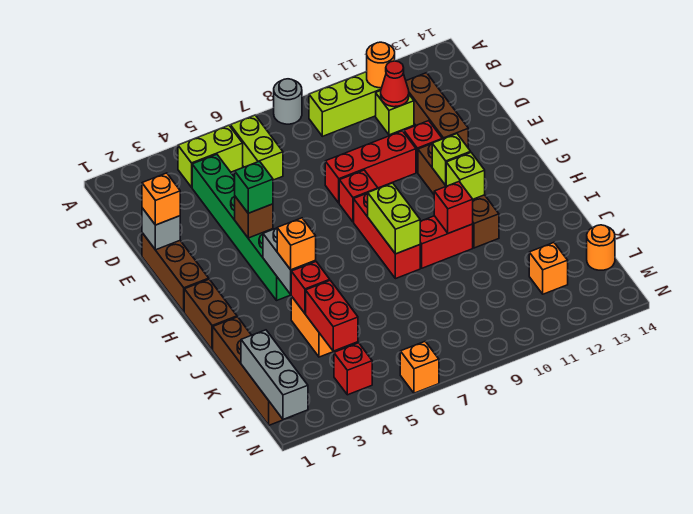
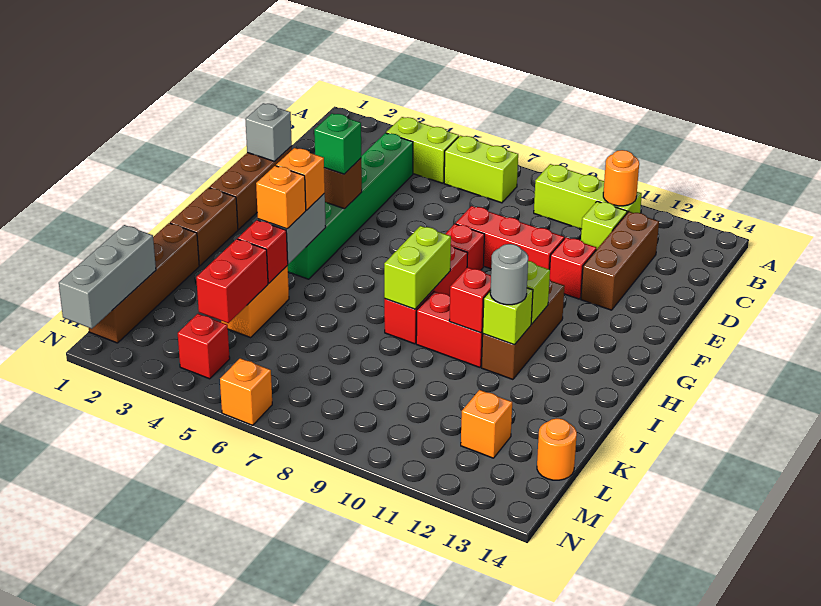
grey 1x1 round brick [274,79,302,124] -> grey 1x1 round brick moved to [490,244,528,305]
lime 1x2 brick [230,115,283,180] -> lime 1x2 brick turned to [444,135,518,203]
red 1x1 cone [381,61,409,107] -> none
orange 1x1 brick [142,173,180,225] -> orange 1x1 brick moved to [276,148,325,210]
brown 1x4 brick [418,144,499,248] -> brown 1x3 brick [481,280,565,379]
lime 1x1 brick [432,134,471,185] -> lime 1x1 brick moved to [482,288,533,345]

